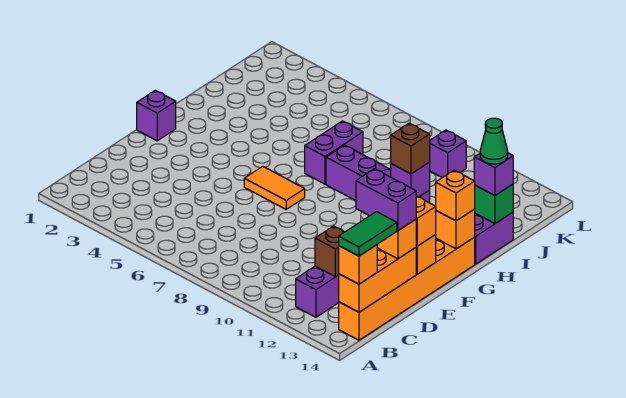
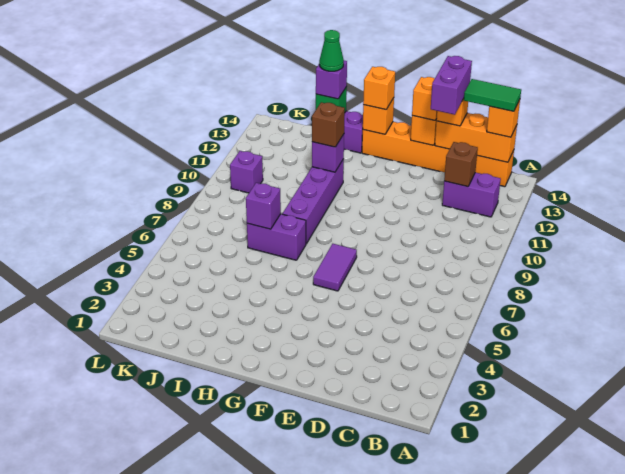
purple 1x1 brick [137,90,176,141] -> purple 1x1 brick moved to [246,183,281,229]
orange 1x2 tile [244,166,305,209] -> purple 1x2 tile [313,244,357,291]

